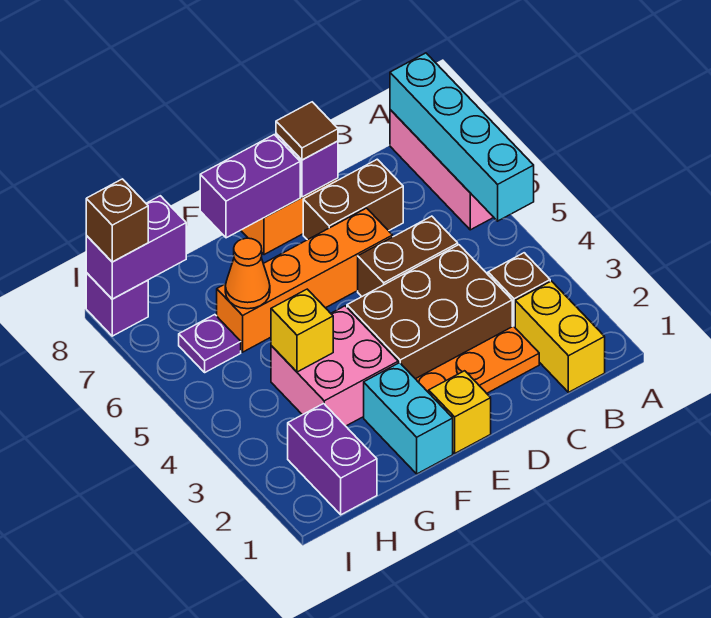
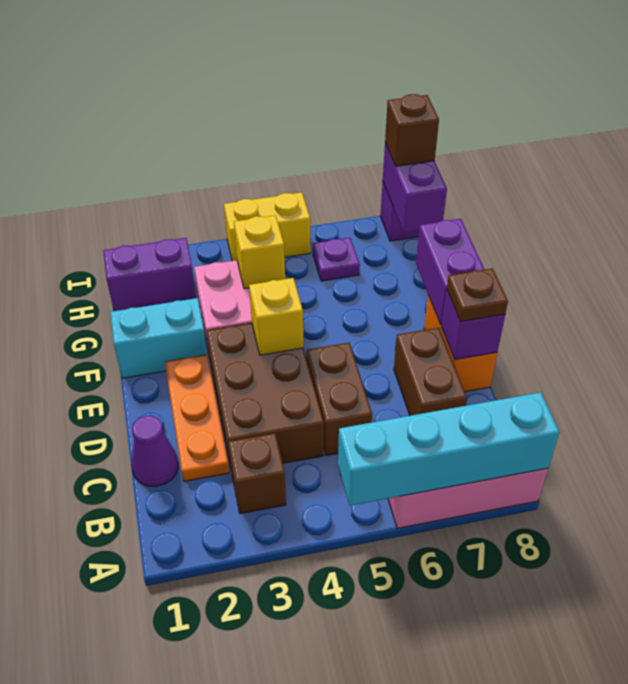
yellow 1x2 brick [515,281,605,392] -> yellow 1x2 brick moved to [224,192,311,261]
none -> purple 1x1 cone [131,416,178,486]
orange 1x4 brick [217,208,393,352] -> none
brown 1x1 tile [276,102,338,160] -> brown 1x1 plate [447,268,508,322]
yellow 1x1 brick [429,371,491,453] -> yellow 1x1 brick moved to [249,278,304,355]
orange 1x1 cone [225,238,270,309] -> none

